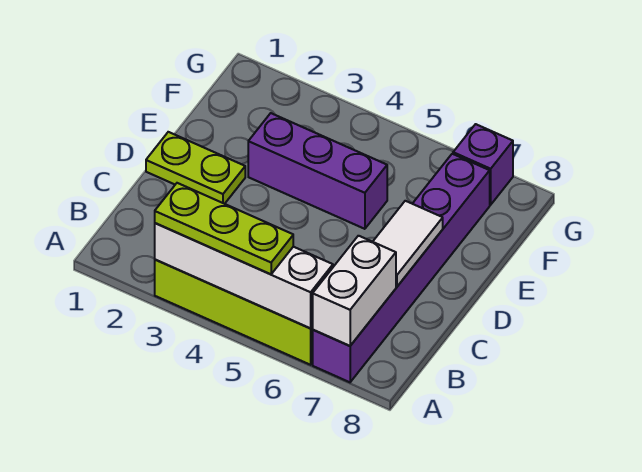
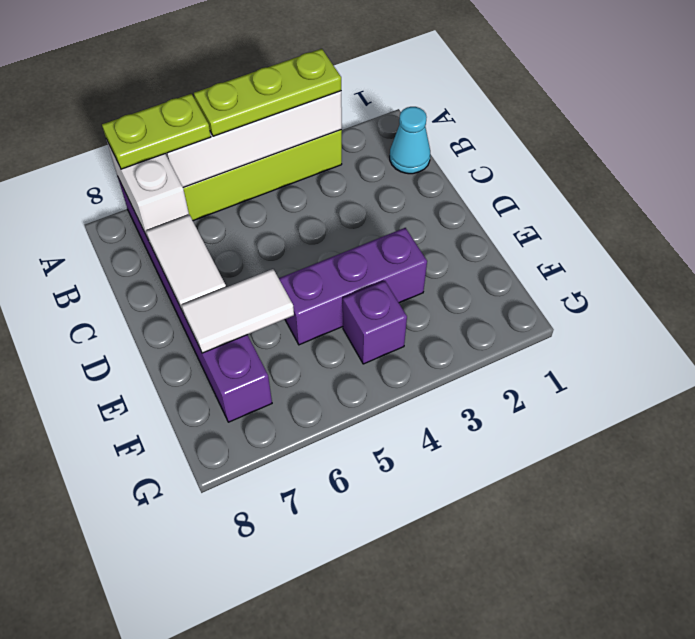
none -> cyan 1x1 cone [390,107,430,174]
lime 1x2 plate [146,132,245,204] -> lime 1x2 plate moved to [102,94,211,169]
none -> white 1x2 tile [182,269,294,353]
purple 1x1 brick [453,124,513,205] -> purple 1x1 brick moved to [343,281,407,364]

